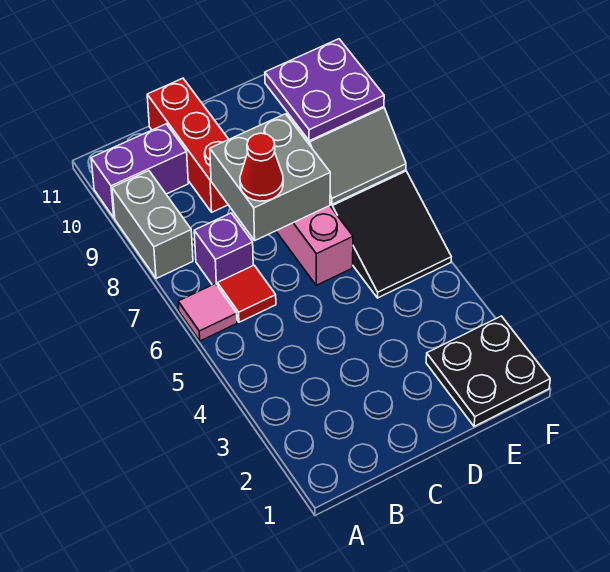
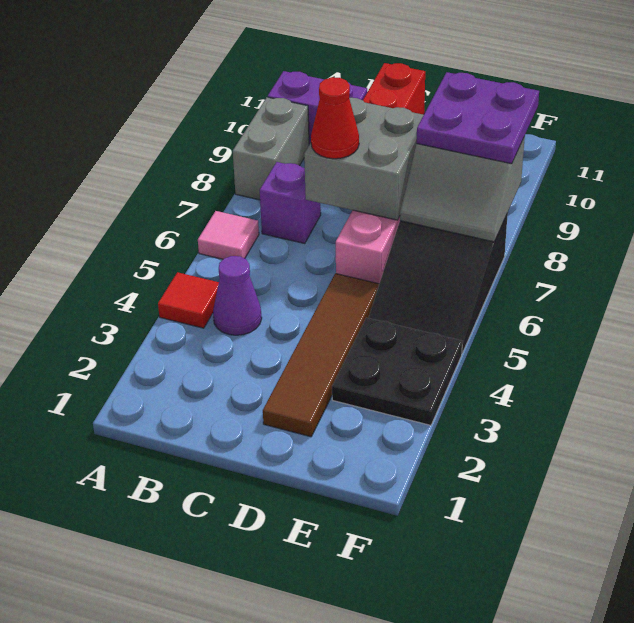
none -> purple 1x1 cone [213,256,262,335]
red 1x1 tile [217,265,276,322] -> red 1x1 tile moved to [158,272,219,328]
none -> brown 1x4 tile [263,273,379,437]
black 2x2 plate [426,316,550,426] -> black 2x2 plate moved to [332,318,462,425]

